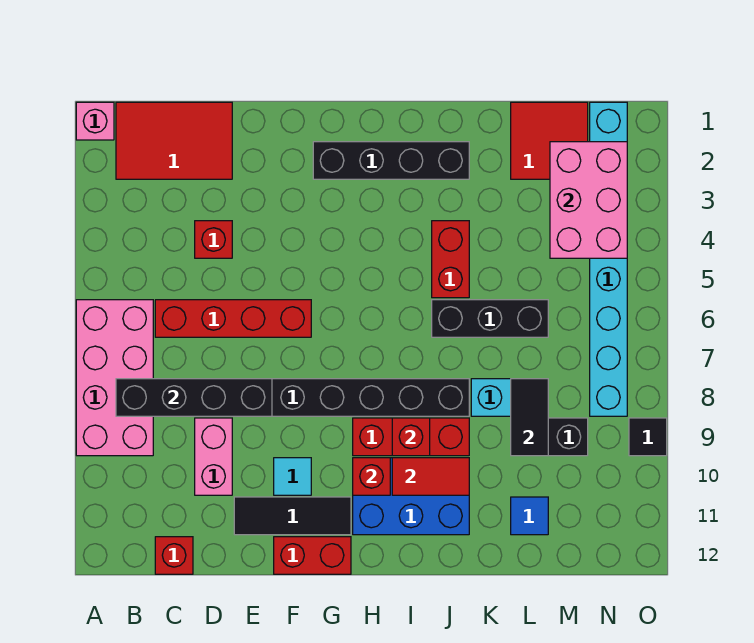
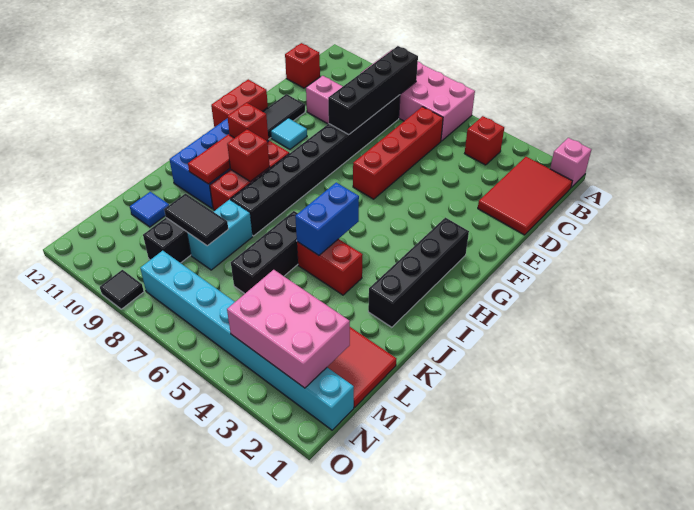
red 1x1 brick [195,221,232,258] -> red 1x1 brick moved to [465,116,504,165]
none -> blue 1x2 brick [295,182,359,255]

